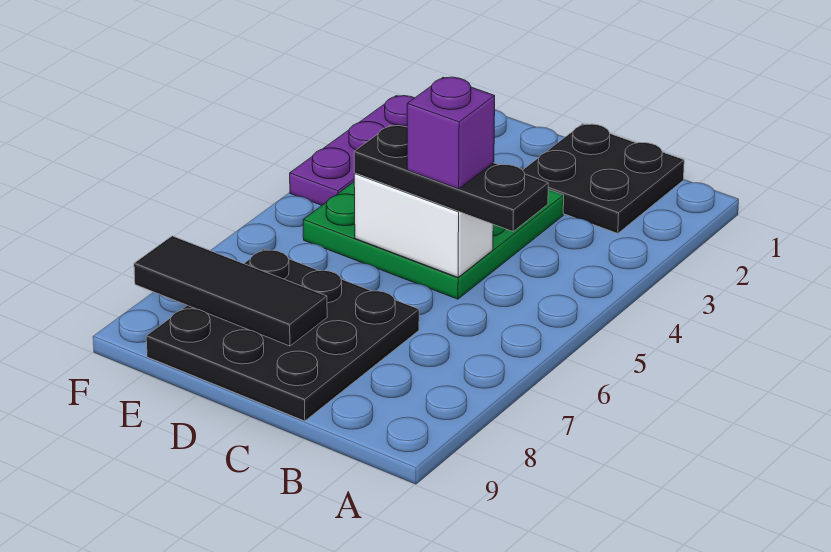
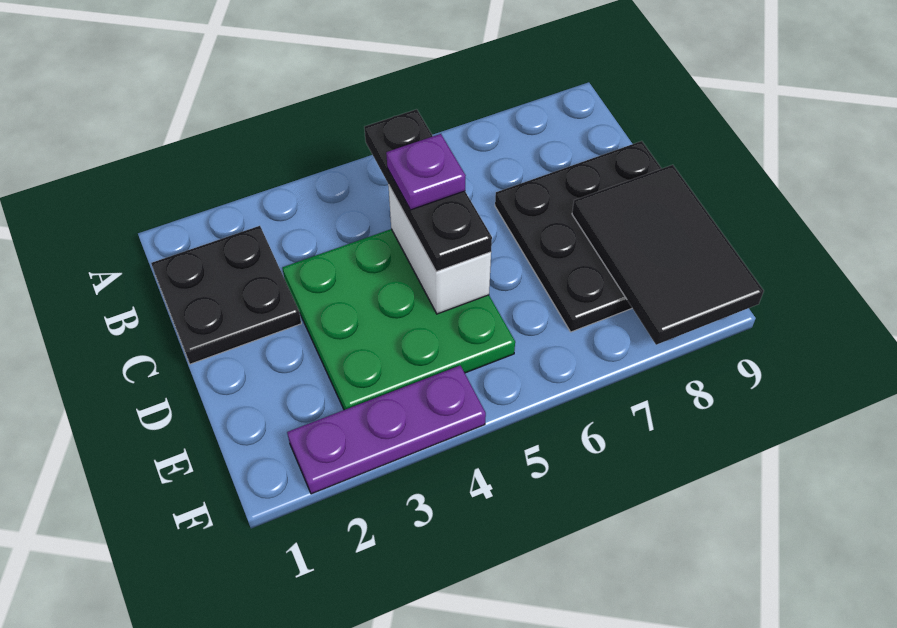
purple 1x1 brick [407,77,495,189] -> purple 1x1 plate [386,134,466,210]
black 1x3 tile [134,236,327,346] -> black 2x3 tile [572,165,764,345]

